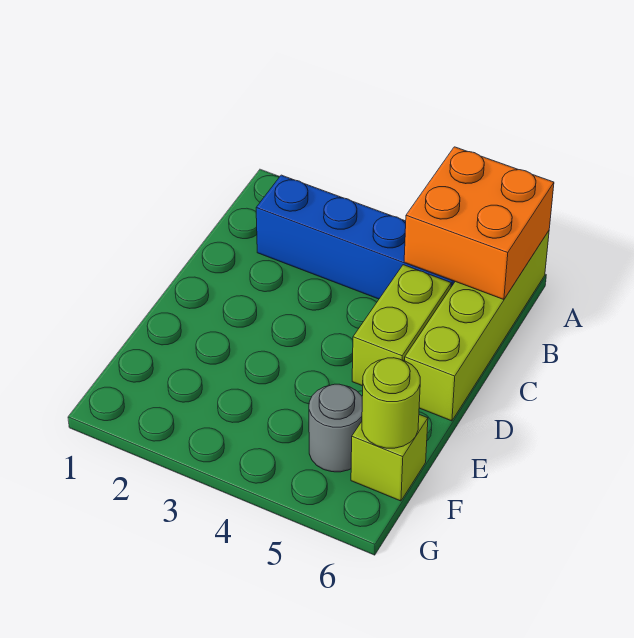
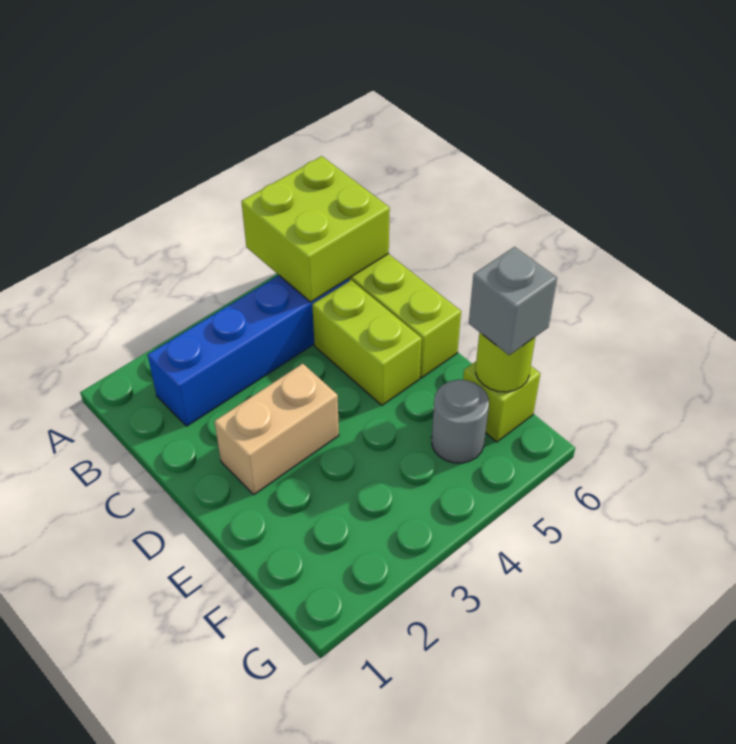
orange 2x2 brick [404,147,554,300] -> lime 2x2 brick [241,156,390,302]
none -> tan 1x2 brick [214,364,339,495]
none -> grey 1x1 brick [469,247,557,355]

